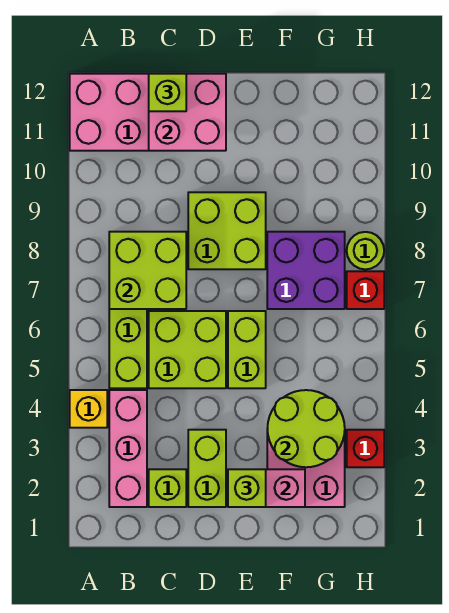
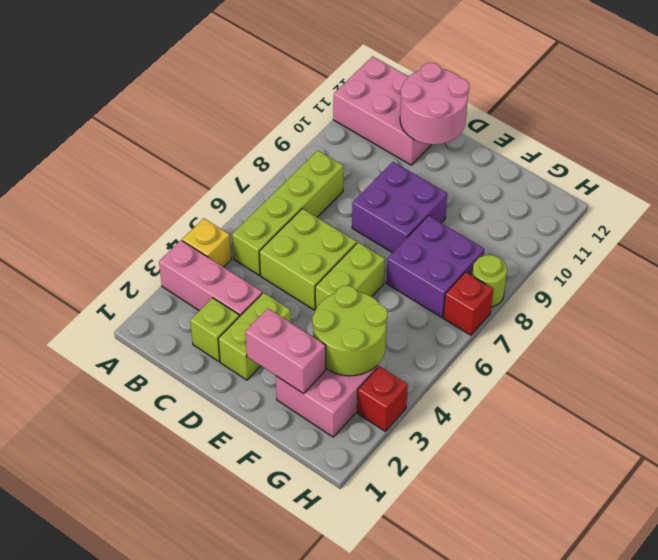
pink 1x3 brick [109,390,147,507] -> pink 1x3 brick turned to [159,240,262,317]
lime 2x2 brick [109,232,186,309] -> none
pink 2x2 brick [149,74,226,151] -> pink 2x2 round brick [400,63,469,145]
lime 1x1 brick [149,74,186,111] -> none
lime 2x2 brick [188,192,266,269] -> purple 2x2 brick [352,162,447,253]
lime 1x1 brick [228,469,266,507] -> none

